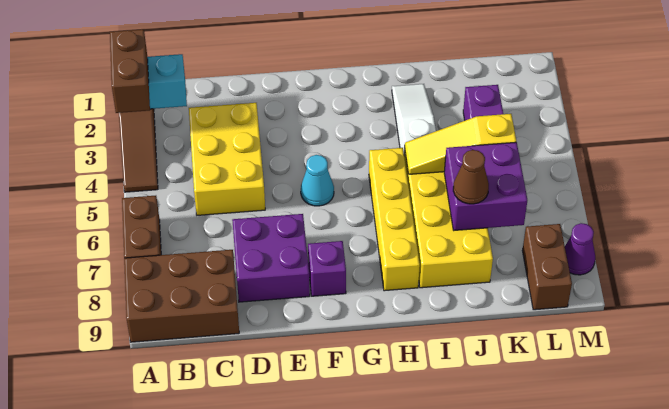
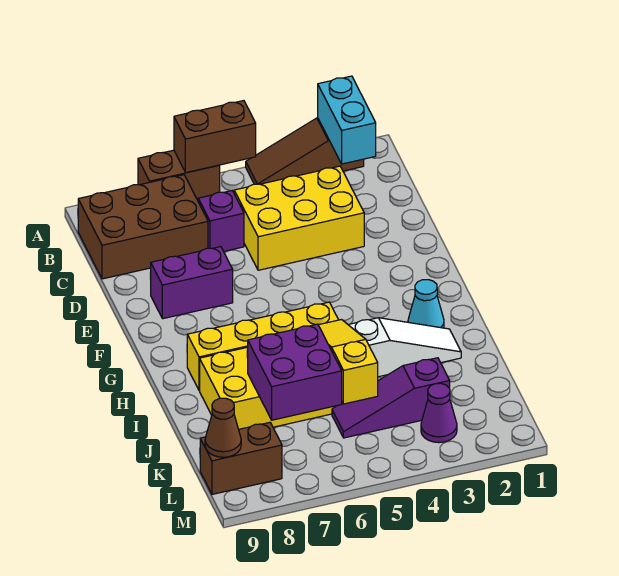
brown 1x2 brick [110,29,150,113] -> brown 1x2 brick moved to [174,101,256,173]
brown 2x3 brick [124,250,239,342] -> brown 2x3 brick turned to [78,175,208,279]
purple 2x2 brick [232,214,310,302] -> purple 1x2 brick [150,247,233,319]
cyan 1x1 cone [301,155,334,206] -> cyan 1x1 cone moved to [408,280,444,328]
purple 1x1 brick [308,241,346,296] -> purple 1x1 brick moved to [198,191,244,251]
brown 1x1 cone [453,150,489,204] -> brown 1x1 cone moved to [205,398,241,457]
purple 1x1 cone [565,223,595,275] -> purple 1x1 cone moved to [421,383,457,443]

